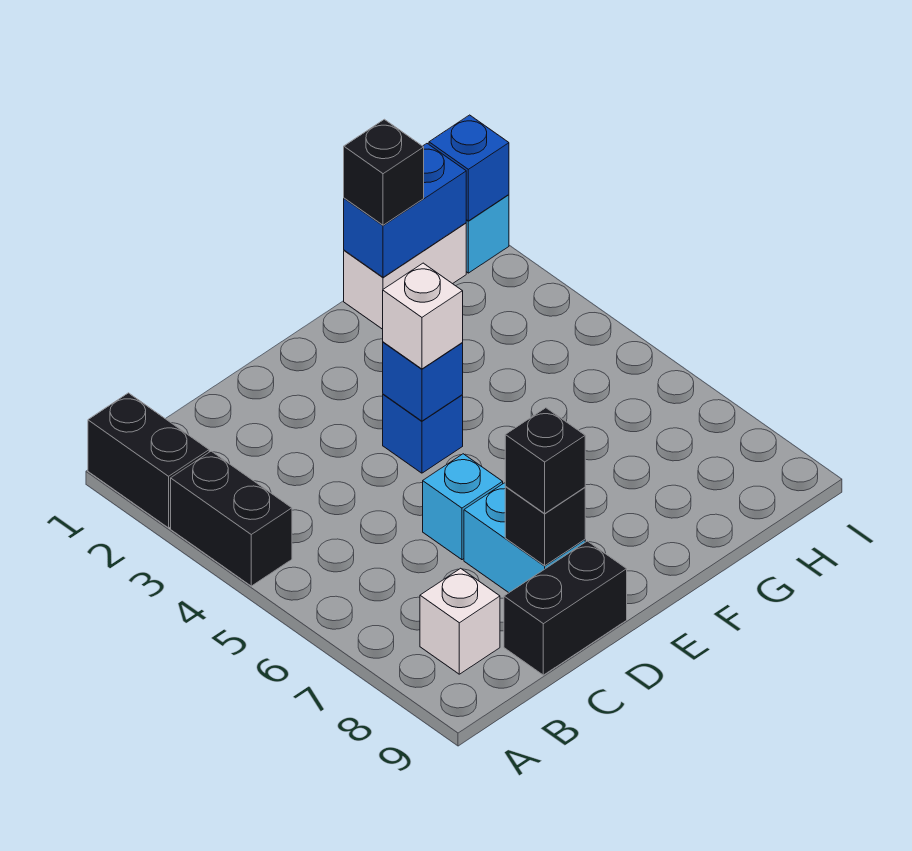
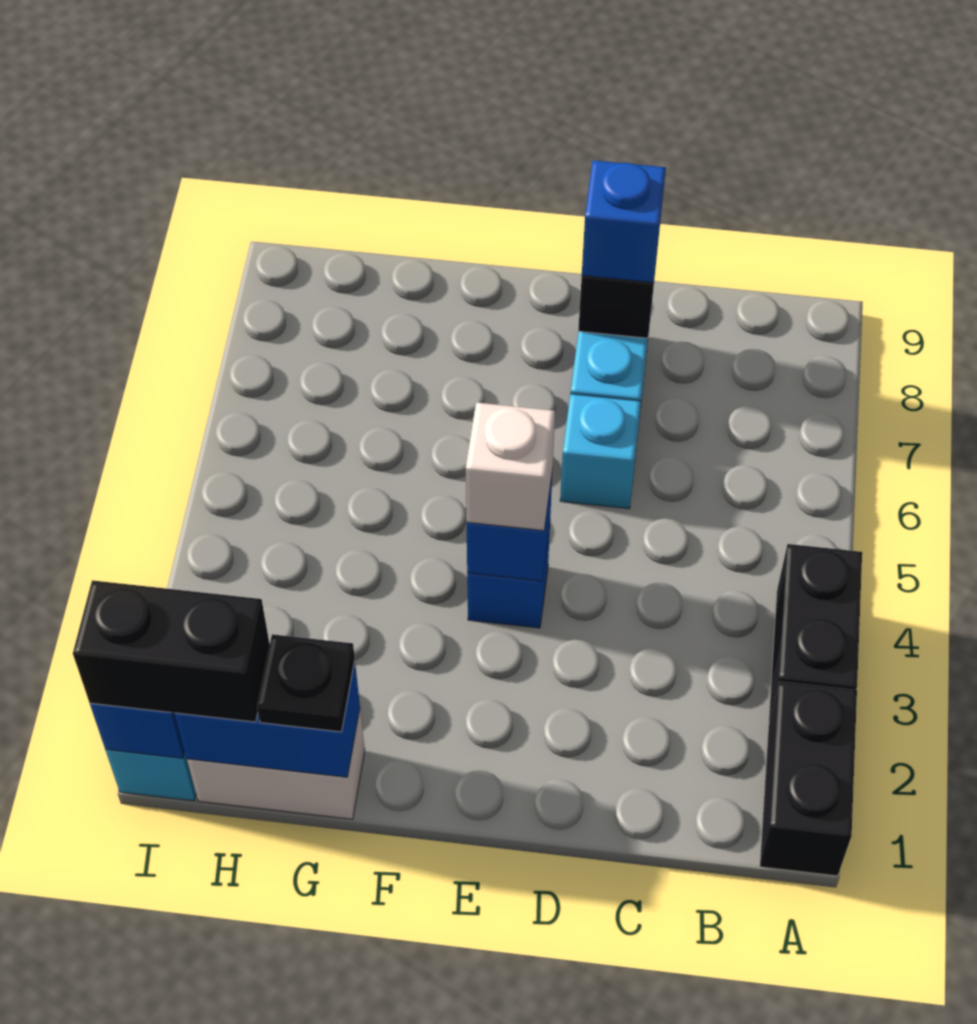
white 1x1 brick [420,568,500,674] -> none
black 1x2 brick [504,541,627,675] -> black 1x2 brick moved to [73,580,270,722]
black 1x1 brick [505,408,585,513] -> blue 1x1 brick [582,160,666,283]
black 1x1 brick [344,119,424,225] -> black 1x1 plate [257,634,355,732]

